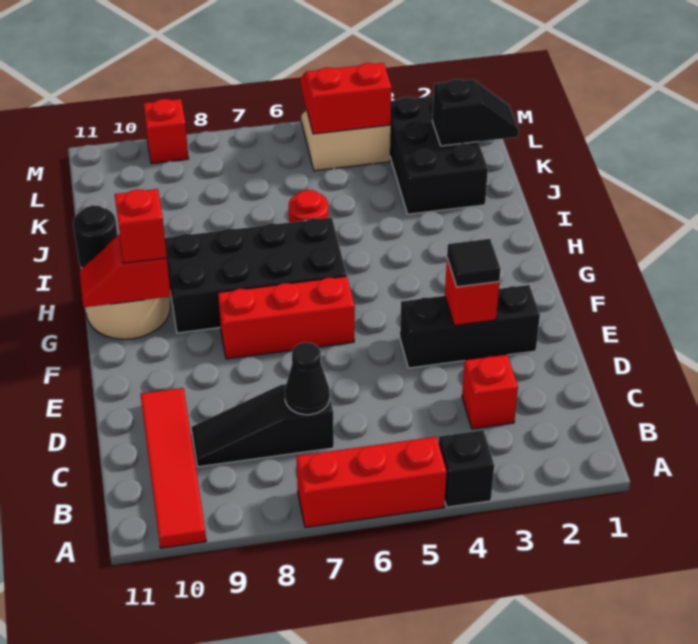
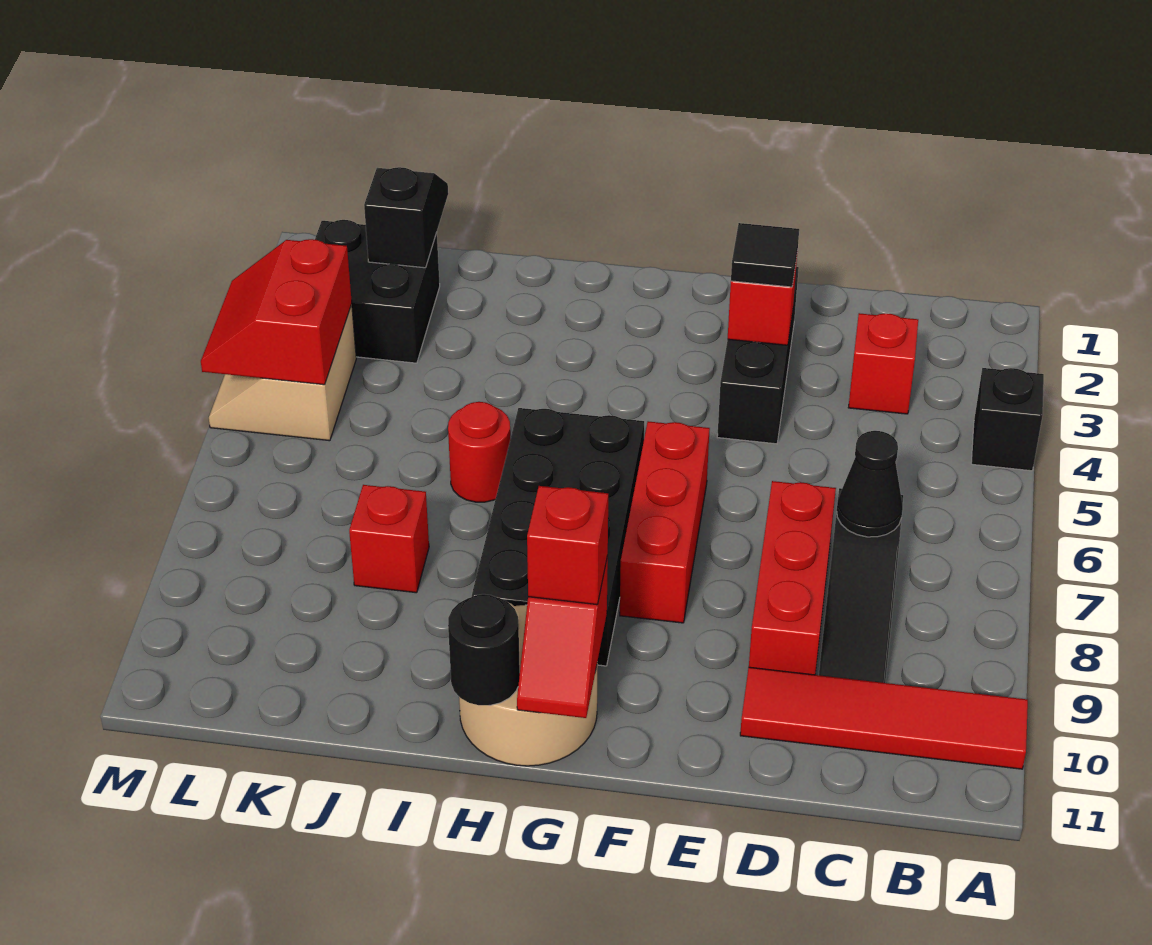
red 1x3 brick [296,437,447,528] -> red 1x3 brick moved to [749,481,836,675]
black 2x3 brick [390,96,488,214] -> black 2x2 brick [315,220,440,363]
red 1x1 brick [144,99,188,164] -> red 1x1 brick moved to [349,485,429,593]

